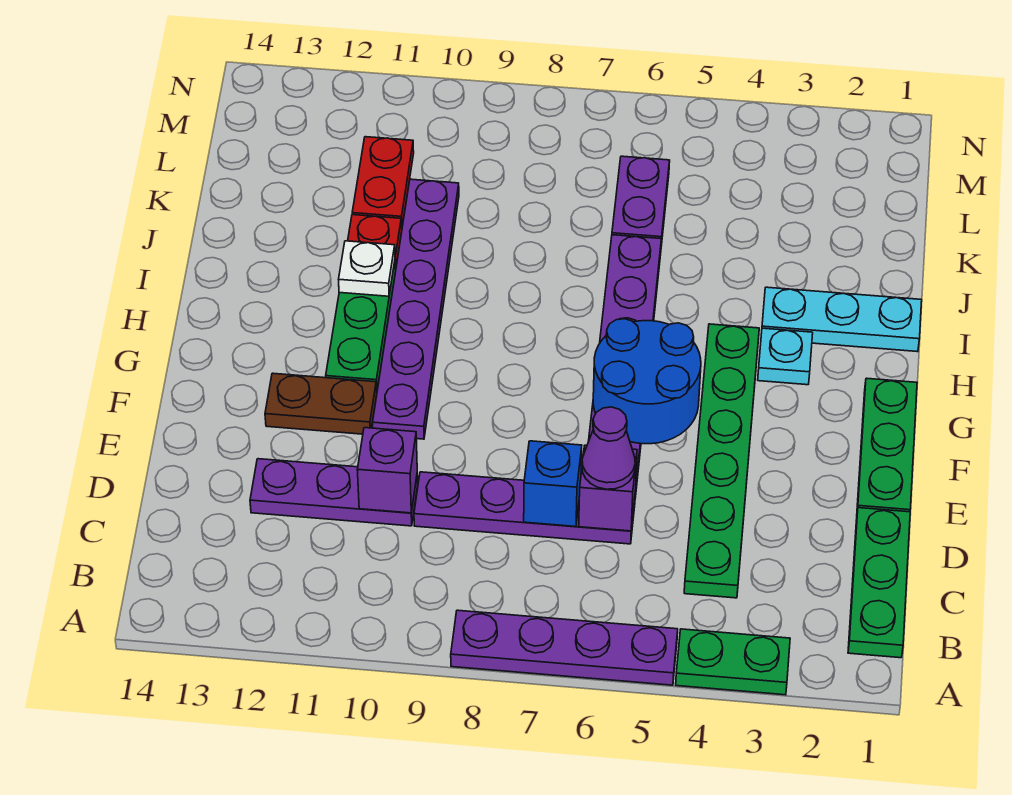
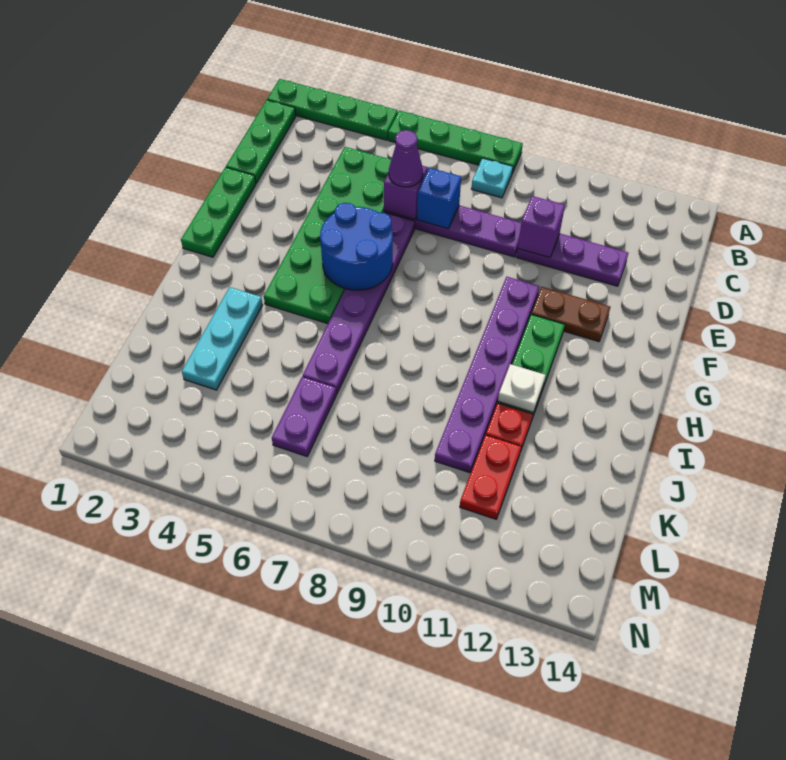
green 1x2 plate [676,629,790,695] -> green 1x4 plate [267,79,398,140]
purple 1x4 plate [451,610,678,685] -> green 1x4 plate [388,111,523,173]
green 1x6 plate [684,324,759,598] -> green 2x6 plate [264,147,391,324]
cyan 1x1 plate [758,328,813,385] -> cyan 1x1 plate moved to [472,158,513,198]
cyan 1x3 plate [762,287,922,352] -> cyan 1x3 plate turned to [182,287,263,390]

